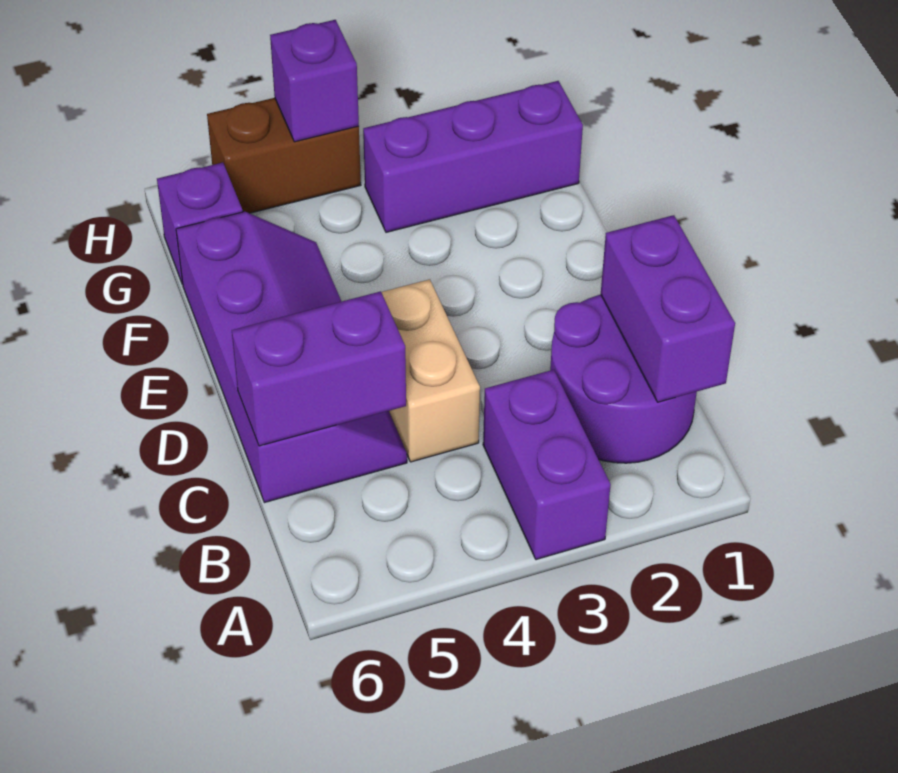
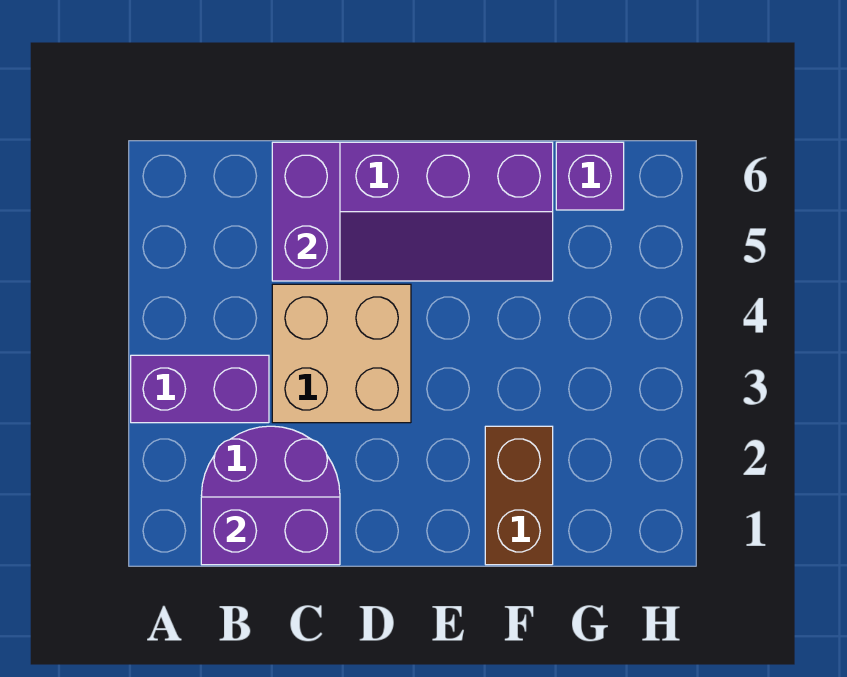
tan 1x2 brick [381,279,480,462] -> tan 2x2 brick [272,284,411,423]
purple 1x3 brick [363,81,583,232] -> none
brown 1x2 brick [207,98,361,213] -> brown 1x2 brick moved to [485,426,553,565]
purple 1x1 brick [270,20,359,142] -> none

